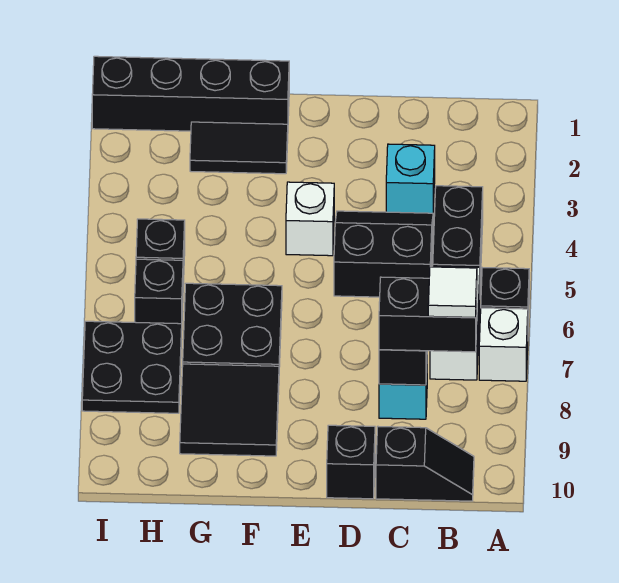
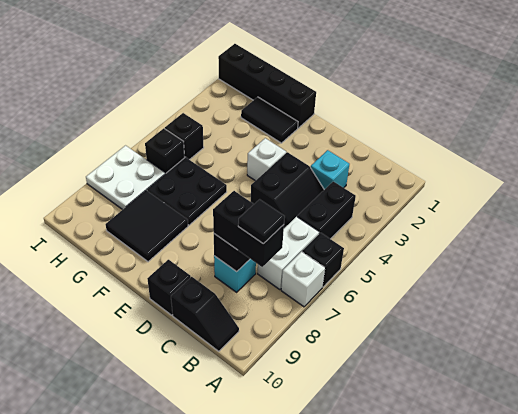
white 1x1 tile [428,267,477,318] -> black 1x1 tile [238,199,285,244]
black 2x2 slope [334,211,433,297] -> black 2x2 slope turned to [251,152,324,228]
black 2x2 plate [82,321,182,413] -> white 2x2 plate [86,146,165,210]

